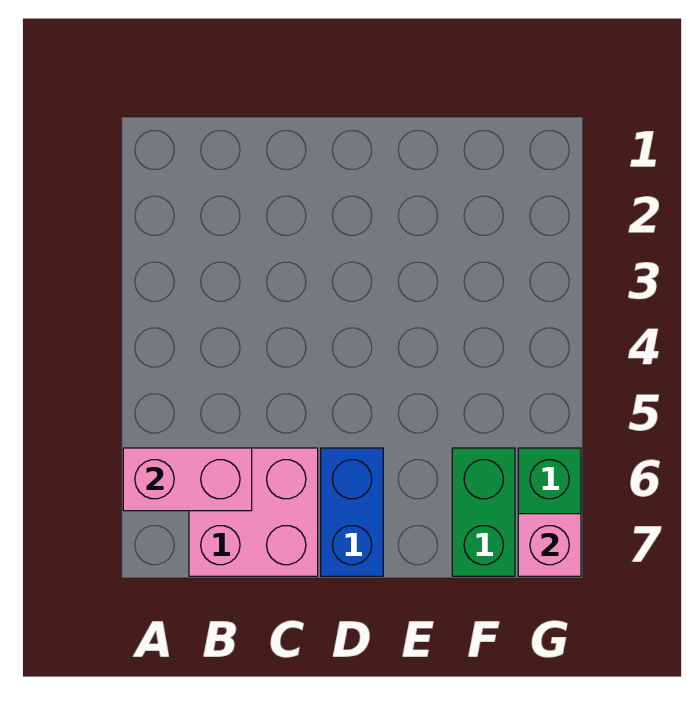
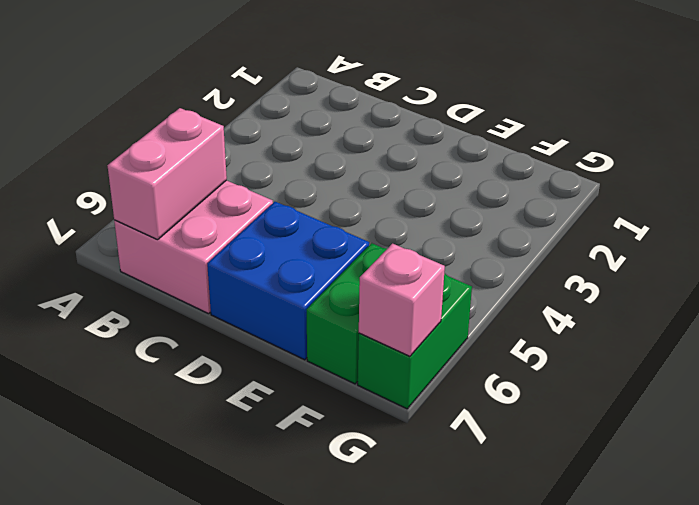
pink 1x2 brick [123,448,252,511] -> pink 1x2 brick turned to [107,108,227,240]
blue 1x2 brick [321,448,383,576] -> blue 2x2 brick [207,202,369,360]

